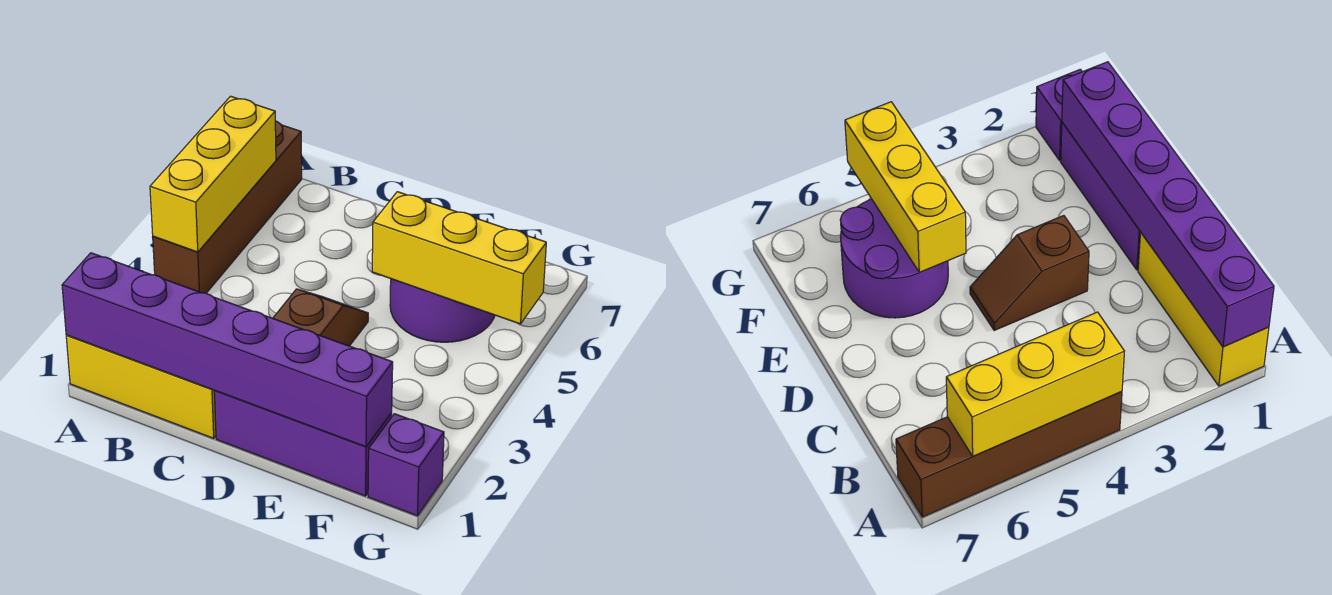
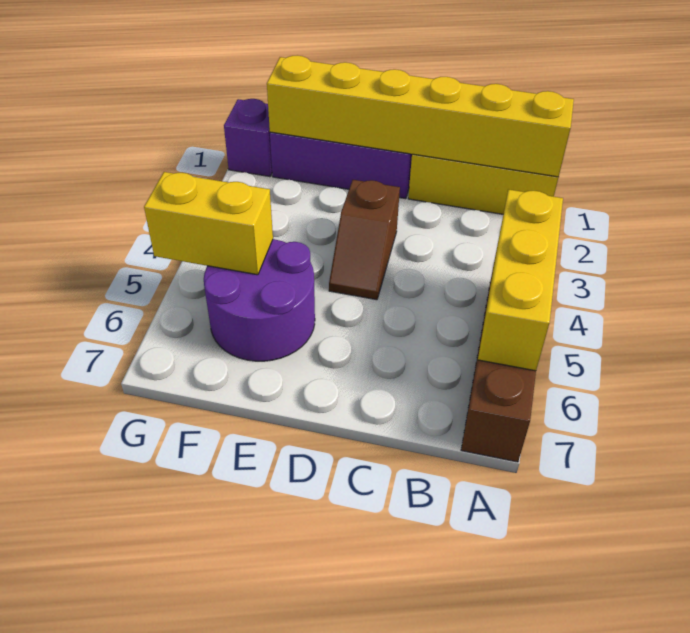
purple 1x6 brick [62,253,393,447] -> yellow 1x6 brick [267,55,574,177]
yellow 1x3 brick [372,192,546,324] -> yellow 1x2 brick [144,172,273,275]

